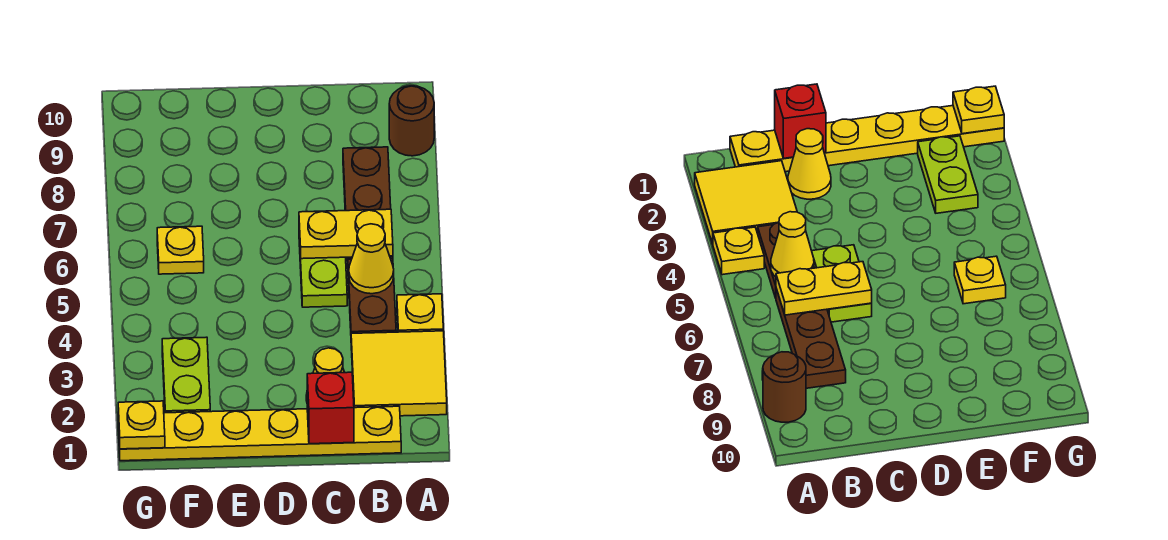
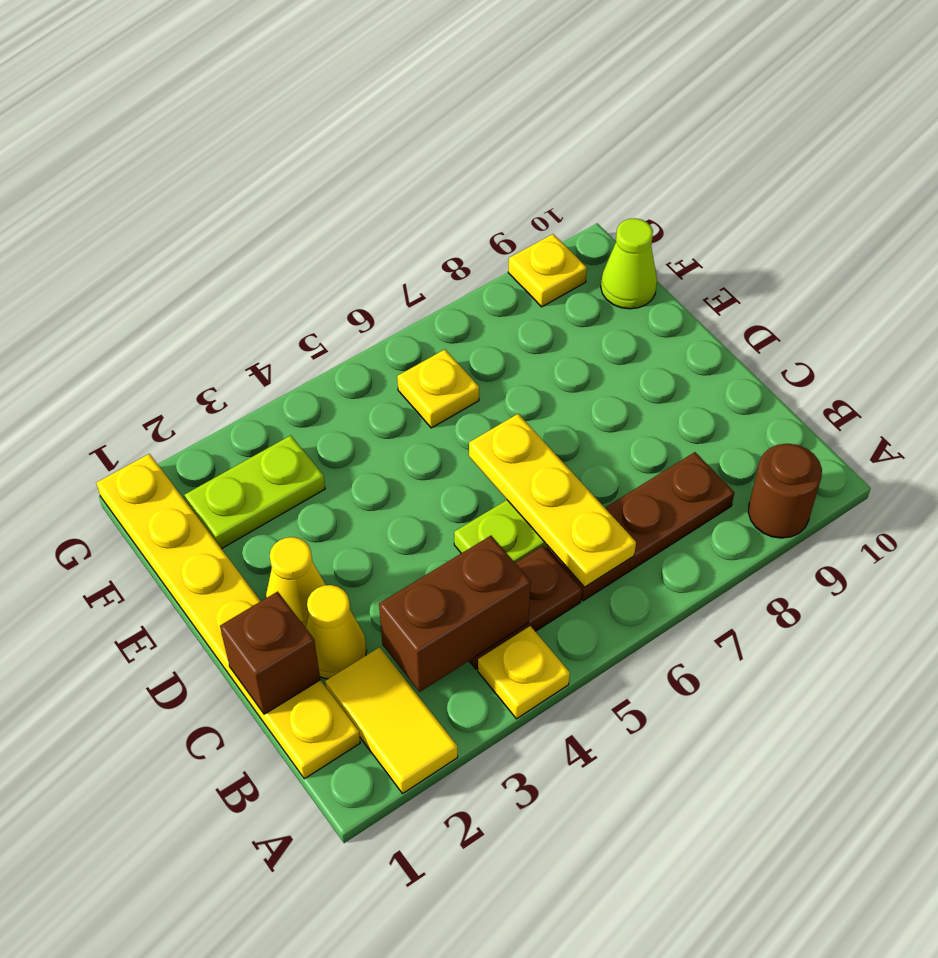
yellow 2x2 tile [351,331,447,416] -> yellow 1x2 tile [325,647,458,793]
none -> brown 1x2 brick [379,536,531,692]
yellow 1x1 cone [349,224,394,294] -> yellow 1x1 cone moved to [266,537,326,628]
yellow 1x2 plate [299,209,393,259] -> yellow 1x3 plate [469,414,636,587]
red 1x1 brick [307,372,354,444] -> brown 1x1 brick [220,592,320,714]
none -> lime 1x1 cone [601,218,657,309]
yellow 1x1 plate [118,401,165,449] -> yellow 1x1 plate moved to [508,234,587,307]

